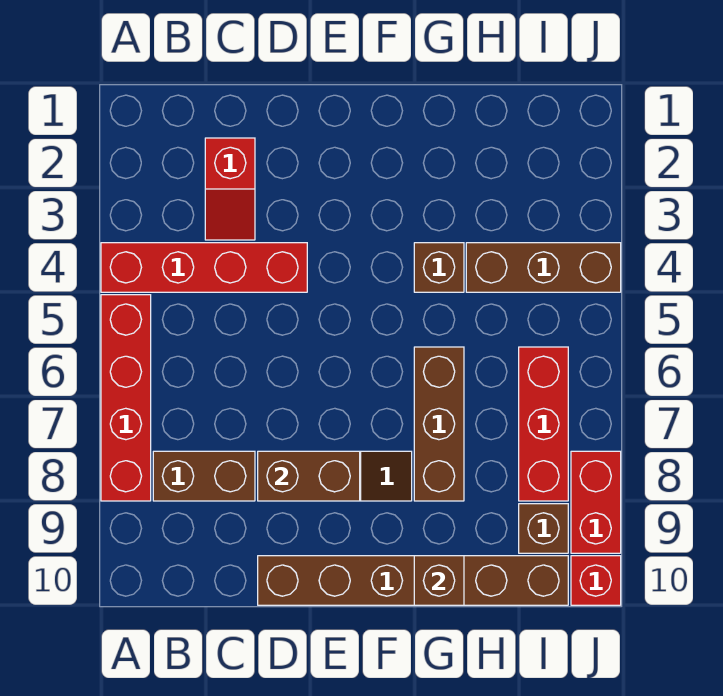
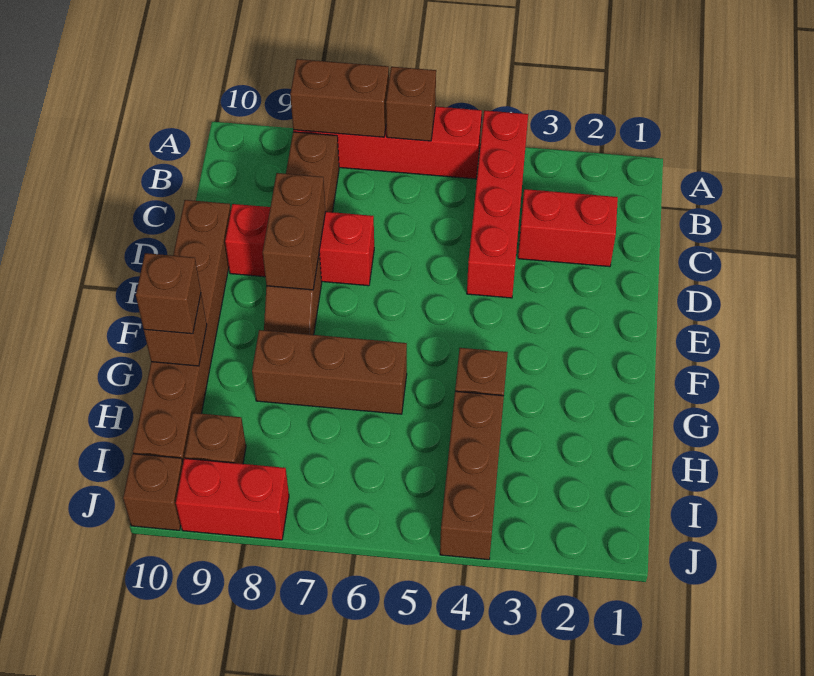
none -> brown 1x1 brick [386,67,436,141]
none -> brown 1x2 brick [290,59,389,137]
red 1x2 slope [205,138,255,240] -> red 1x2 brick [518,189,618,267]
none -> brown 1x1 brick [136,253,201,334]
red 1x3 brick [519,347,568,501] -> red 1x3 brick moved to [225,204,374,286]
red 1x1 brick [571,556,621,605] -> brown 1x1 brick [123,454,183,530]

